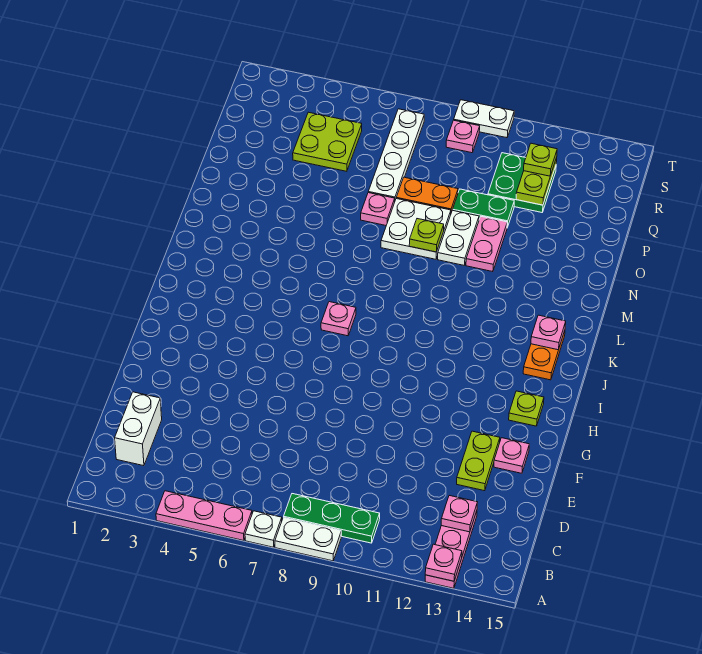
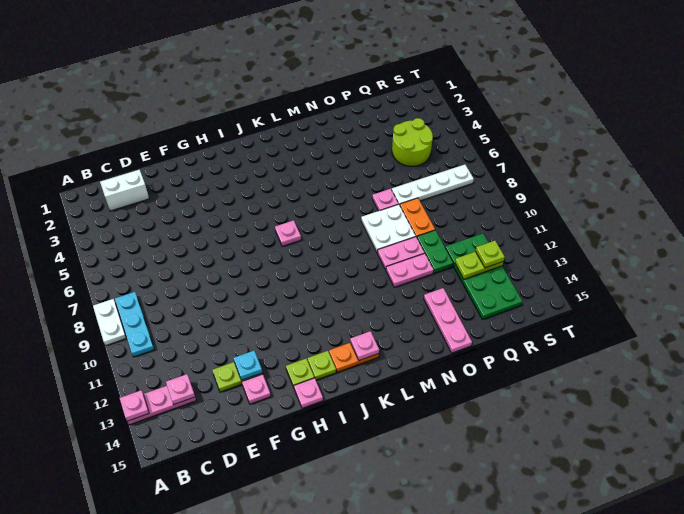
pink 1x3 plate [156,491,252,541] -> pink 1x3 plate moved to [424,288,472,353]
white 1x1 plate [245,511,282,547] -> none
green 1x3 plate [284,494,380,543] -> cyan 1x3 plate [115,292,154,357]
none -> cyan 1x1 plate [234,351,262,380]
lime 1x1 plate [409,219,444,252] -> lime 1x1 plate moved to [308,351,336,380]
white 1x2 plate [438,210,479,265] -> pink 1x2 plate [378,237,424,270]
lime 2x2 plate [293,112,362,171] -> lime 2x2 round brick [392,118,433,166]
green 2x2 plate [488,153,556,212] -> green 2x4 plate [445,234,522,319]
pink 1x1 plate [446,120,480,153] -> pink 1x1 plate moved to [294,378,323,408]
white 1x2 plate [454,100,514,138] -> none

